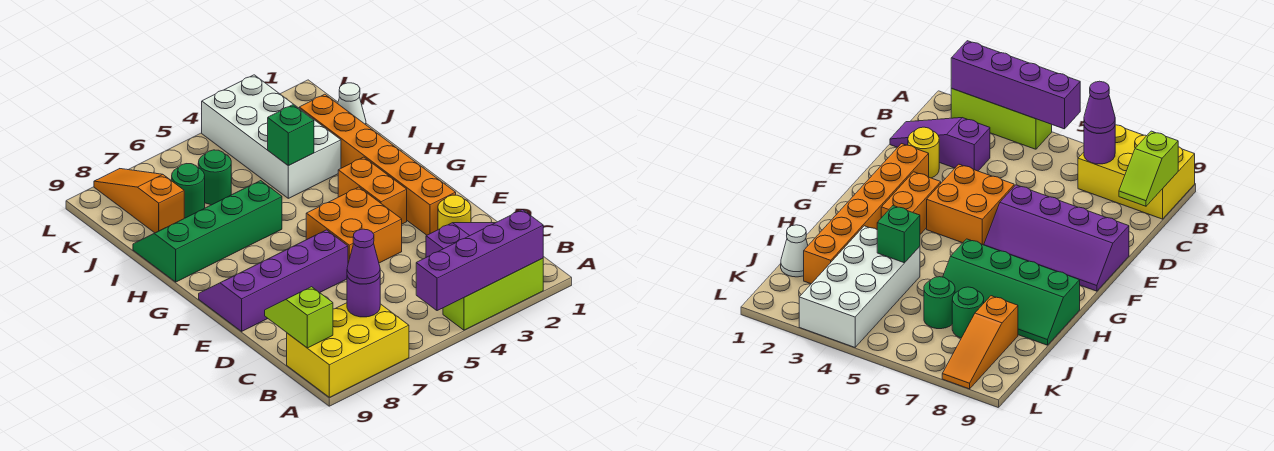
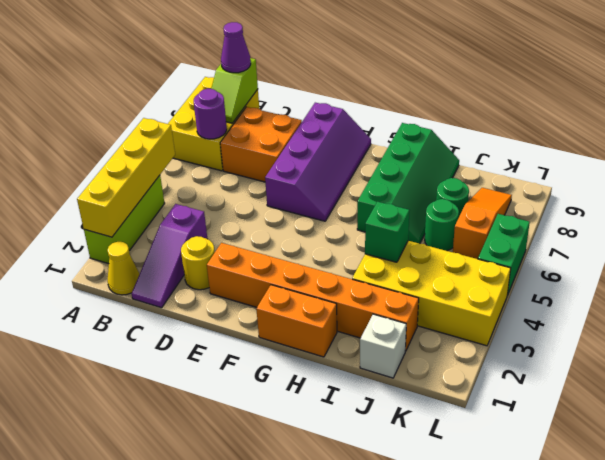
purple 1x4 brick [416,210,543,311] -> yellow 1x4 brick [77,118,175,237]
none -> yellow 1x1 cone [107,242,139,295]
purple 1x1 cone [347,229,380,284] -> purple 1x1 cone moved to [221,22,251,73]
lime 1x2 slope [265,287,333,348] -> lime 1x2 slope turned to [211,58,258,123]
orange 2x2 brick [306,187,402,263] -> orange 2x2 brick moved to [220,107,302,182]
orange 1x2 brick [338,157,407,224] -> orange 1x2 brick moved to [256,285,337,357]
white 2x4 brick [202,75,341,198] -> yellow 2x4 brick [352,241,511,346]
white 1x1 cone [338,83,366,125] -> white 1x1 brick [360,314,406,378]
orange 1x3 slope [94,169,184,233] -> orange 1x3 slope turned to [453,188,512,259]
none -> green 1x2 brick [478,214,530,295]

